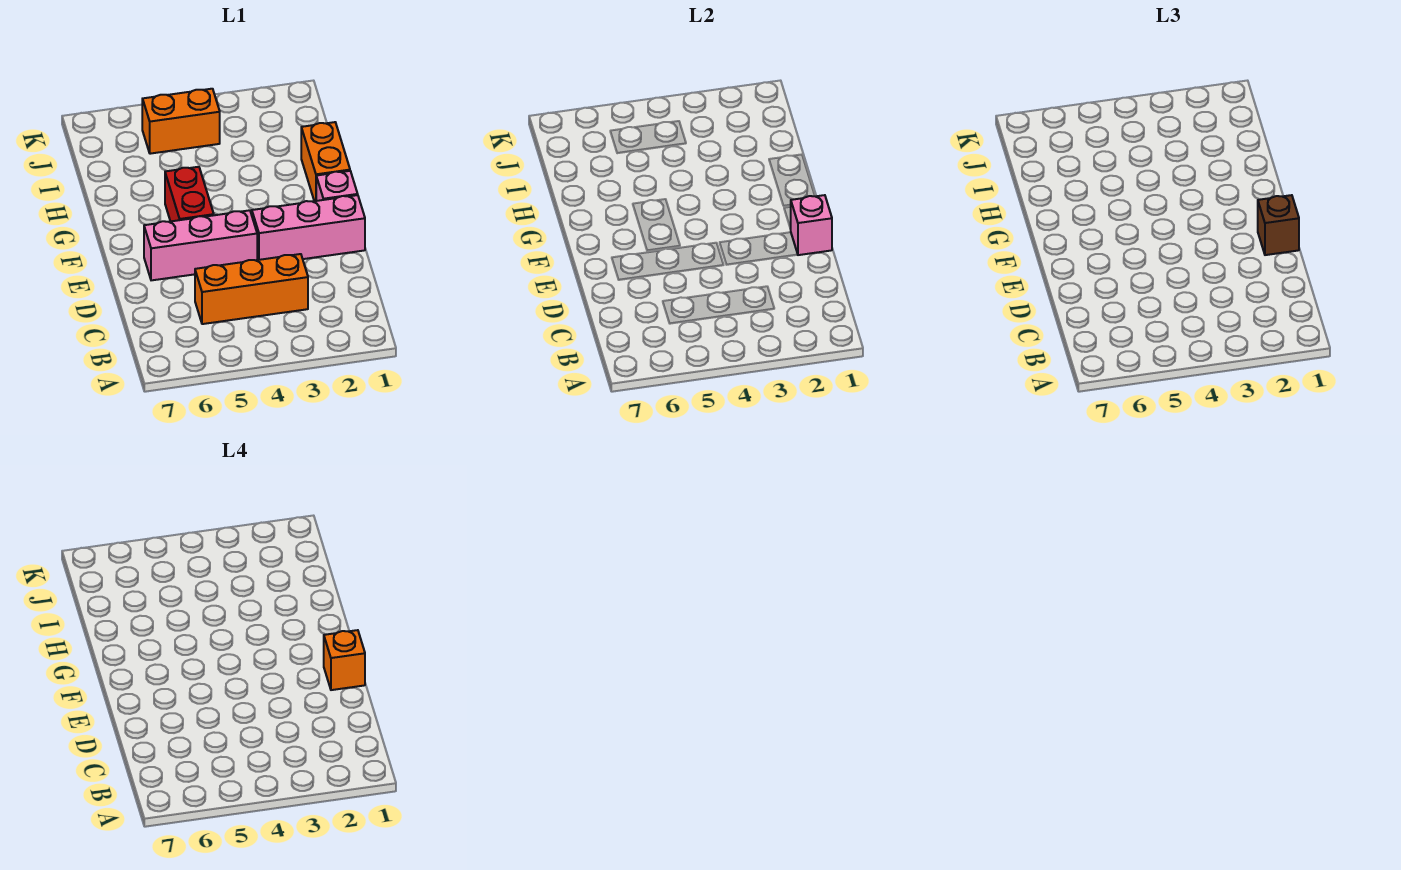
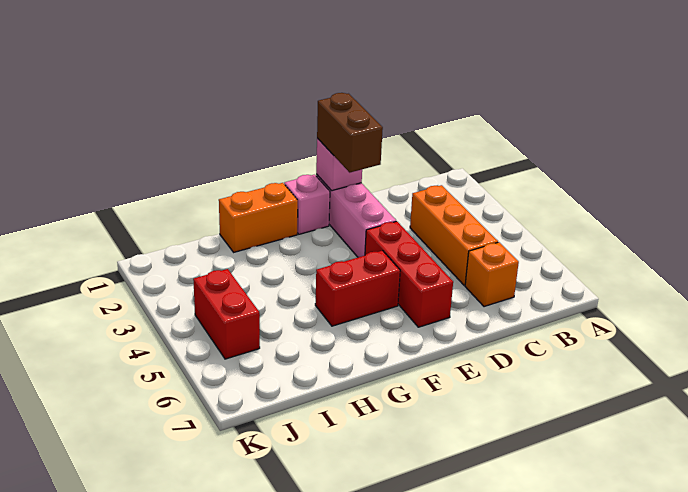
brown 1x1 brick [1258,195,1299,255] -> brown 1x2 brick [317,93,383,172]
orange 1x1 brick [324,630,365,690] -> orange 1x1 brick moved to [465,242,519,307]
pink 1x3 brick [144,210,257,280] -> red 1x3 brick [365,221,453,327]
orange 1x2 brick [142,89,220,154] -> red 1x2 brick [193,269,260,359]

